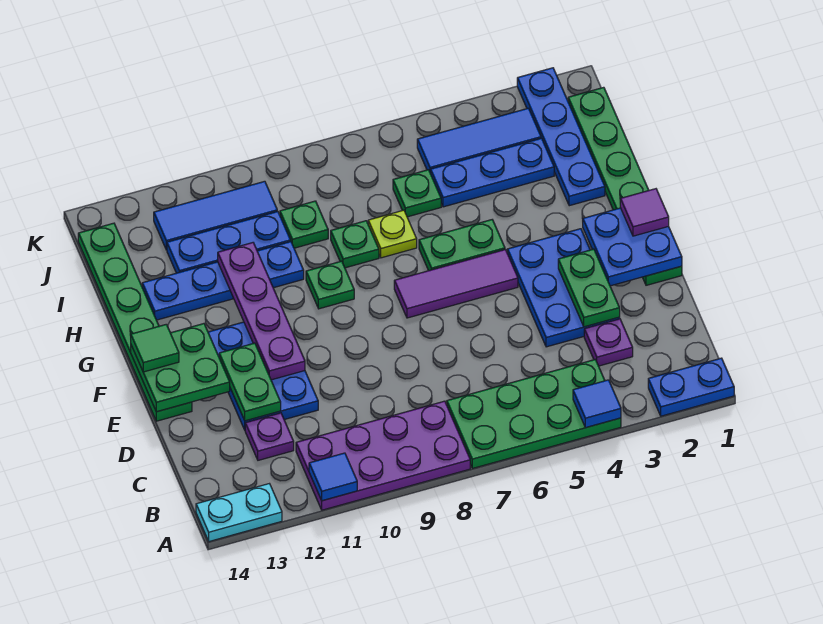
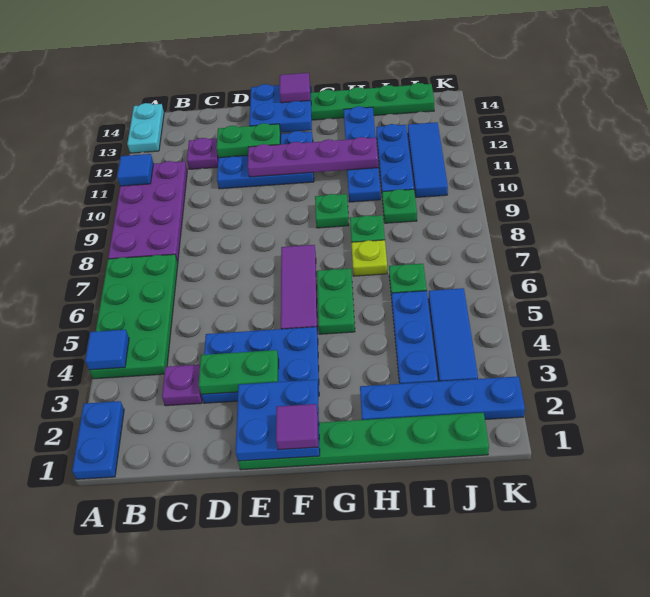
green 2x2 plate [131,324,230,412] -> blue 2x2 plate [249,84,312,132]
green 1x1 tile [131,324,179,372] -> purple 1x1 tile [280,73,310,103]

